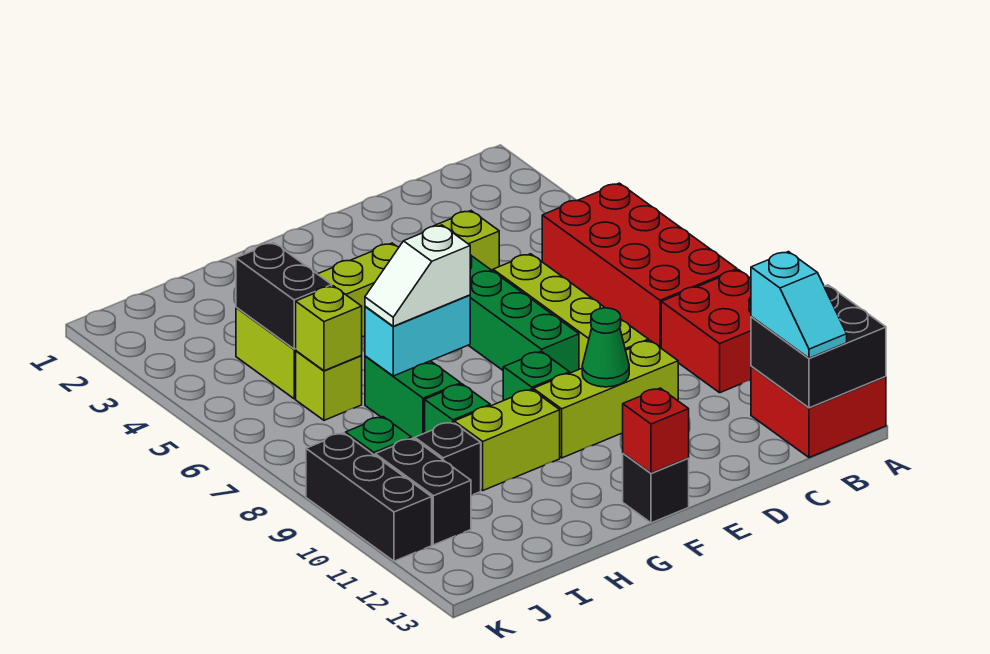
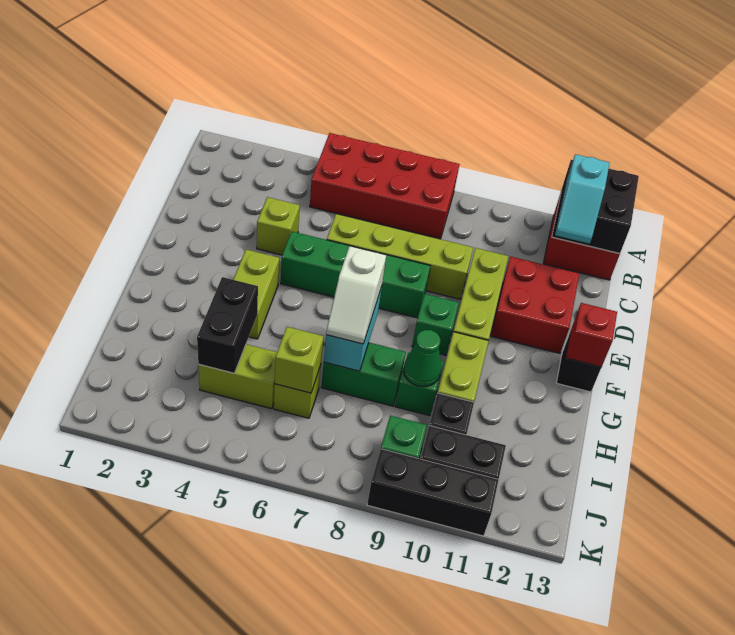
red 2x2 brick [661,270,751,393] -> red 2x2 brick moved to [491,257,579,354]
cyan 1x2 slope [751,252,847,358] -> cyan 1x2 slope turned to [555,154,609,244]
green 1x1 cone [582,308,629,387] -> green 1x1 cone moved to [403,330,441,387]
black 1x2 brick [236,243,332,349] -> black 1x2 brick turned to [197,277,258,373]

